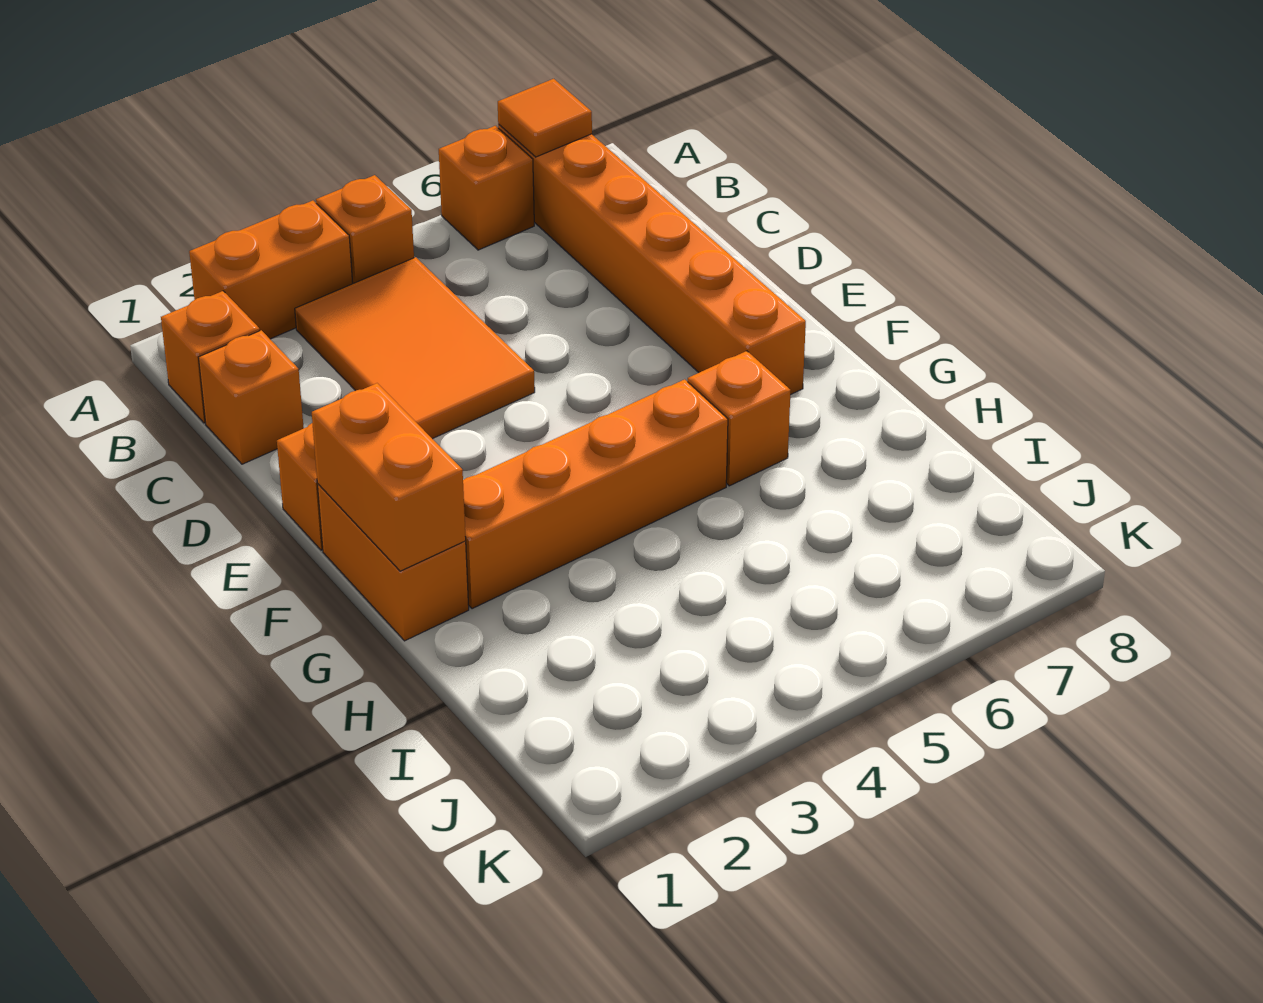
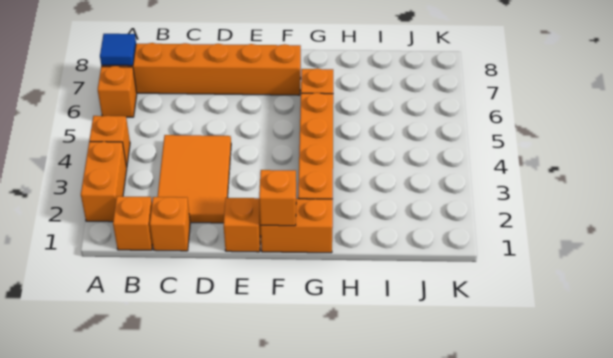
orange 1x1 tile [498,79,592,157] -> blue 1x1 tile [100,34,136,66]
orange 2x3 tile [295,257,535,439] -> orange 2x3 tile turned to [157,135,231,223]
orange 1x2 brick [312,383,466,571] -> orange 1x1 brick [259,170,296,226]

